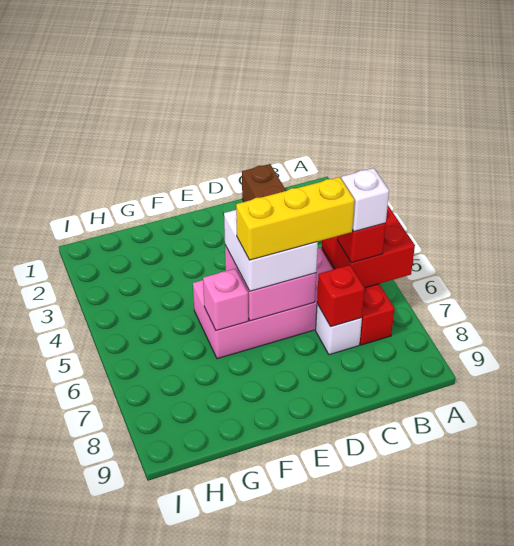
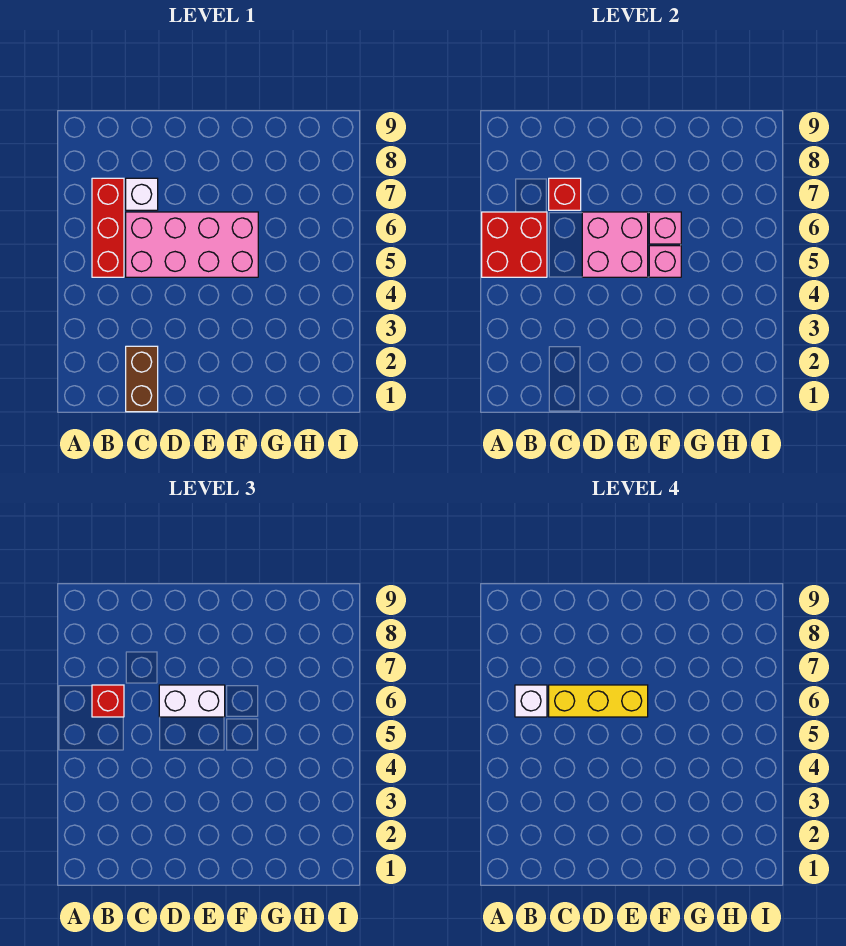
white 2x2 brick [224,210,318,291] -> white 1x2 brick [159,685,225,717]
none -> pink 1x1 brick [649,246,681,277]

